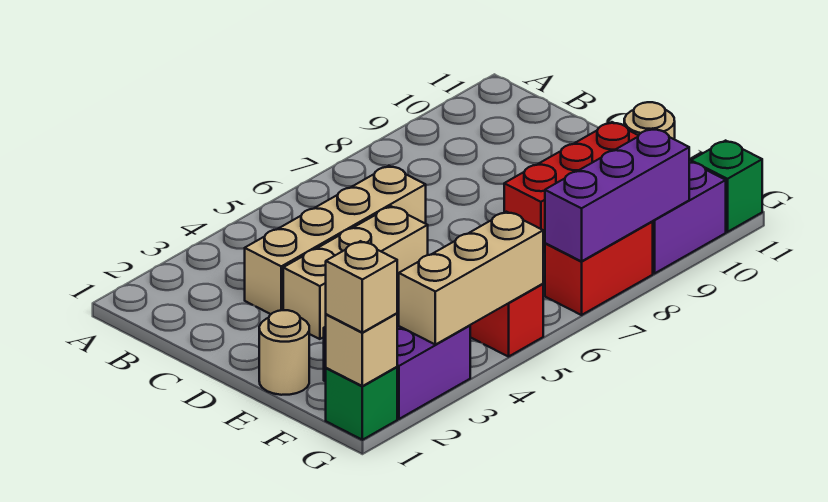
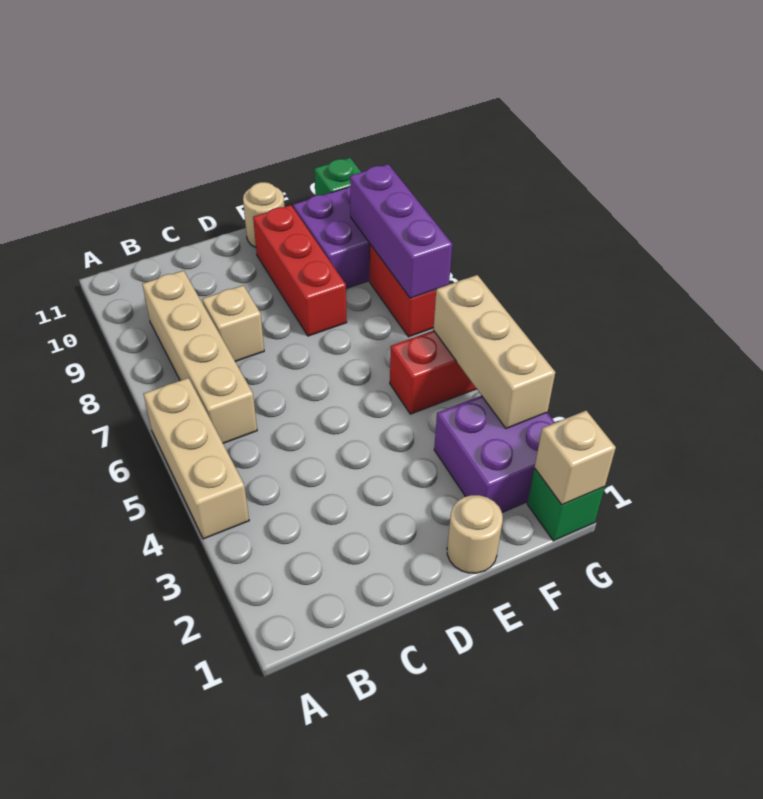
tan 1x4 brick [245,166,426,314] -> tan 1x4 brick moved to [142,270,257,443]
tan 1x3 brick [283,206,428,339] -> tan 1x3 brick moved to [144,378,249,539]
tan 1x1 brick [326,241,397,333] -> tan 1x1 brick moved to [202,285,264,361]

